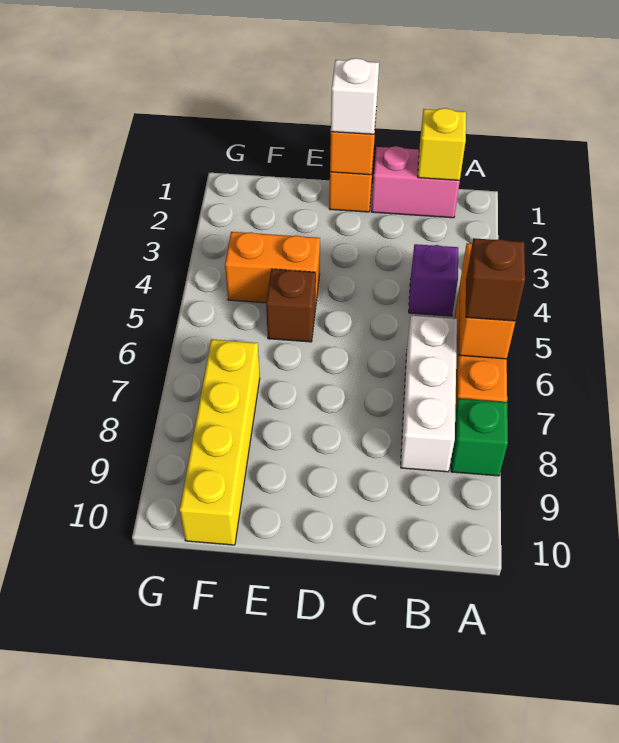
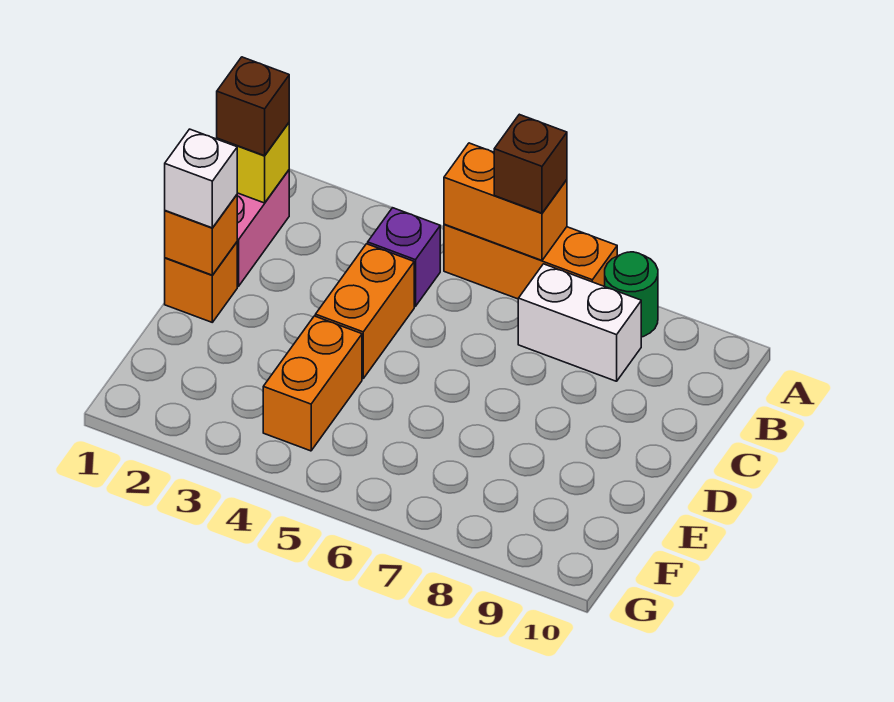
green 1x1 brick [451,398,508,476] -> green 1x1 round brick [605,252,658,337]
white 1x3 brick [401,316,457,472] -> white 1x2 brick [518,264,641,381]
none -> orange 1x2 brick [315,244,414,379]
brown 1x1 brick [266,269,316,342] -> brown 1x1 brick moved to [217,57,289,156]
yellow 1x4 brick [180,339,260,545] -> none

